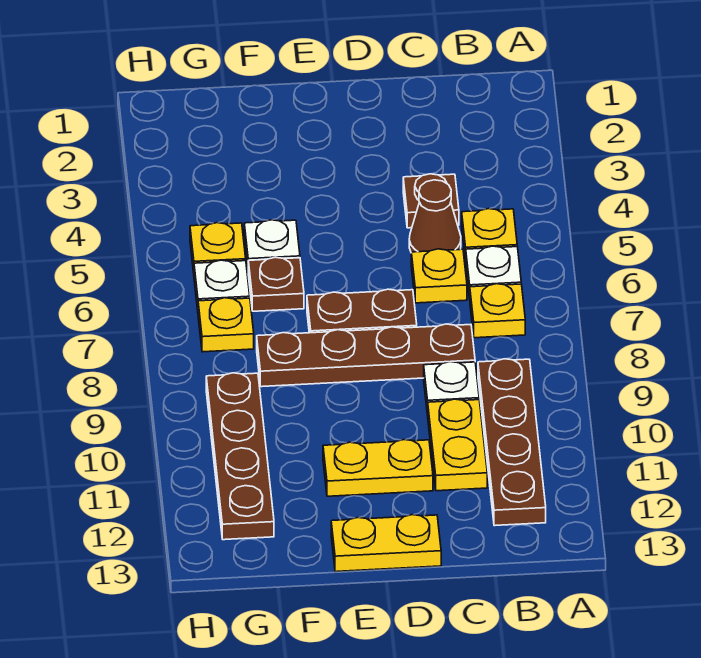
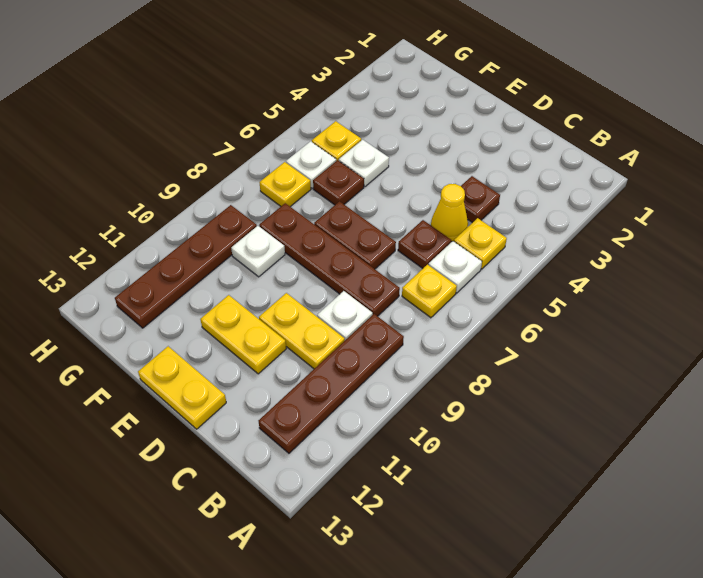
brown 1x1 cone [409,180,461,252] -> yellow 1x1 cone [431,184,468,242]
yellow 1x1 plate [411,249,467,303] -> brown 1x1 plate [398,220,451,268]
yellow 1x2 plate [428,399,487,491] -> yellow 1x2 plate turned to [259,293,345,369]
none -> white 1x1 plate [231,226,285,277]

